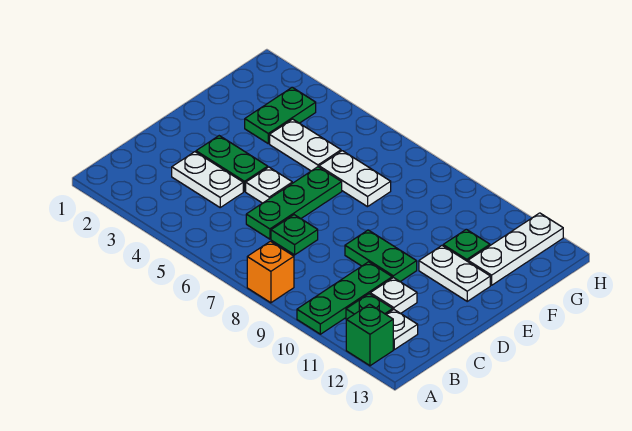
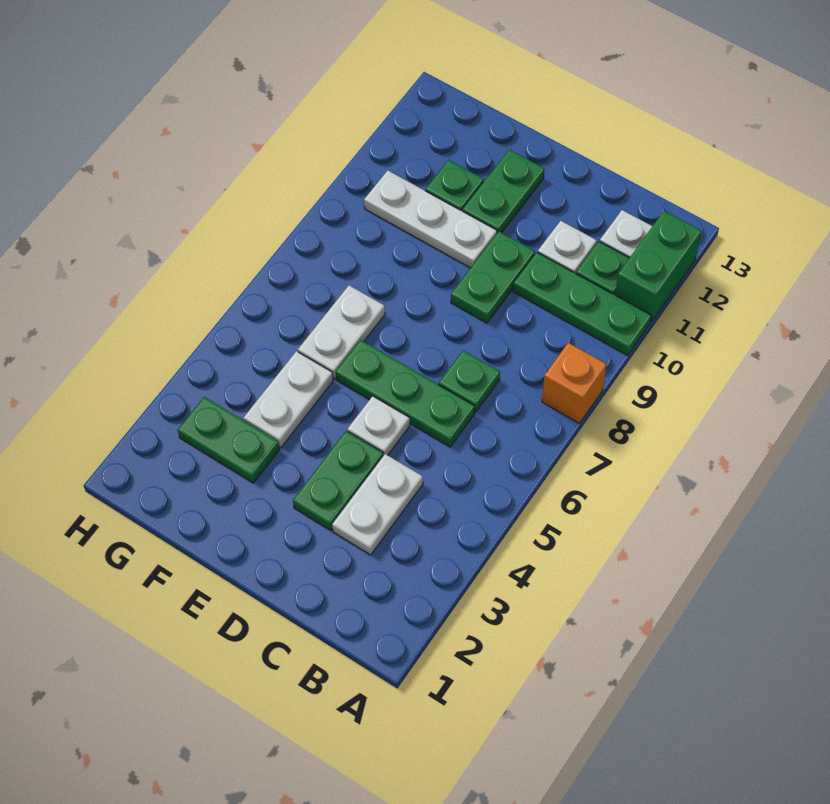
green 1x1 brick [346,304,393,366] -> green 1x2 brick [615,211,701,322]
white 1x2 plate [419,246,490,301] -> green 1x2 plate [462,150,544,233]
white 1x3 plate [468,213,563,285] -> white 1x3 plate moved to [364,171,497,268]

